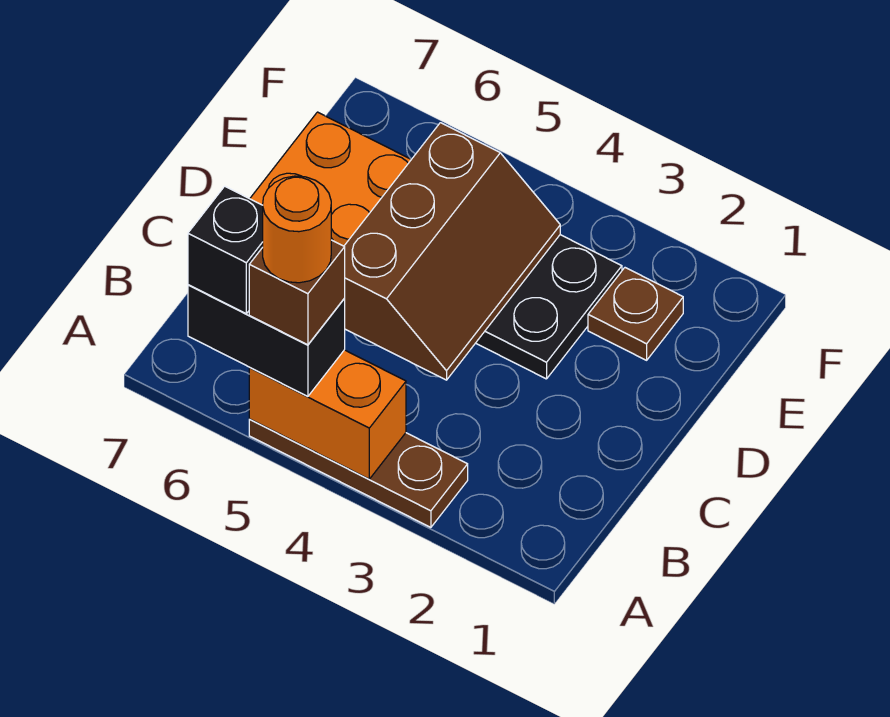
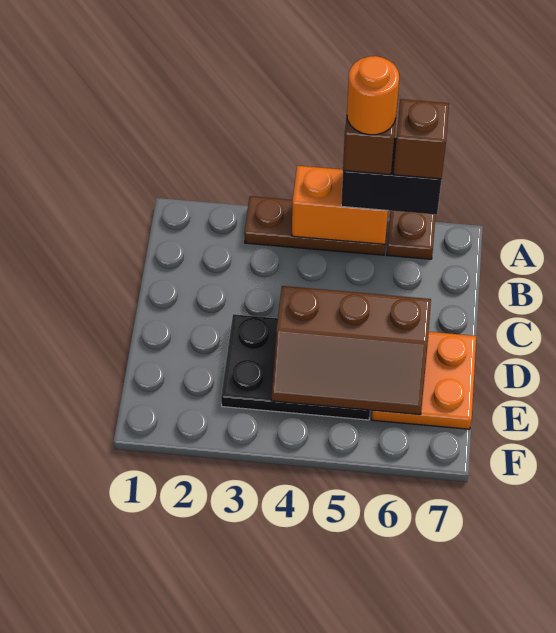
black 1x1 brick [188,186,263,314] -> brown 1x1 brick [393,99,449,179]
brown 2x3 slope [344,123,560,380] -> brown 2x3 slope turned to [271,286,431,415]
brown 1x1 plate [588,268,683,360] -> brown 1x1 plate moved to [387,211,435,259]

